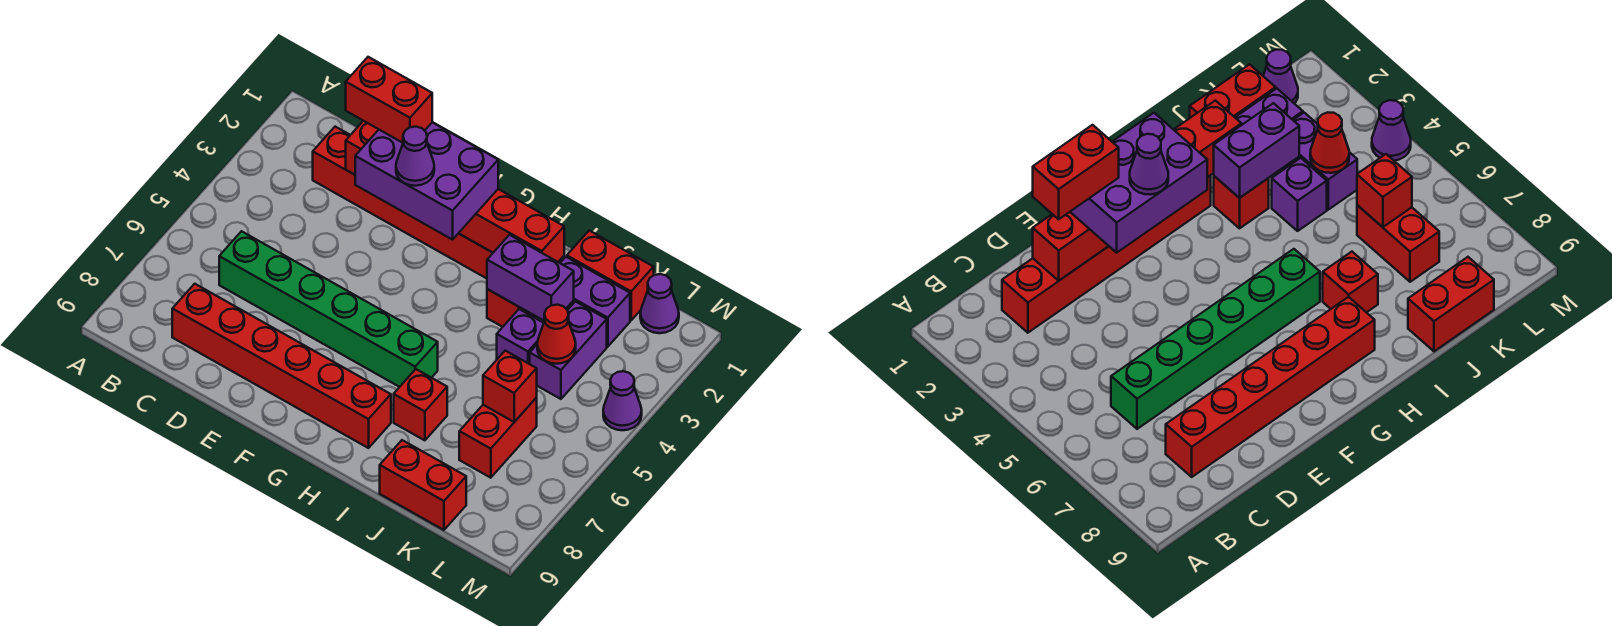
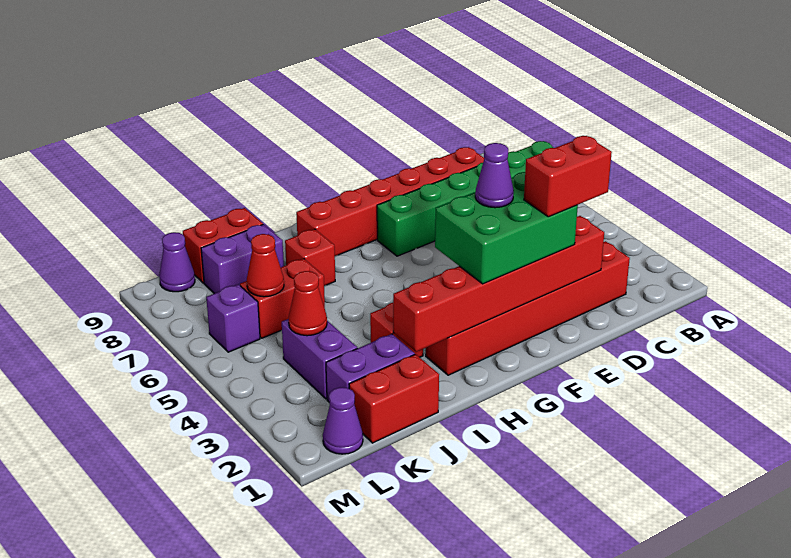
green 1x6 brick [219,231,438,387] -> green 1x6 brick moved to [377,141,553,256]
purple 2x3 brick [355,122,498,240] -> green 2x3 brick [435,172,578,284]
purple 1x2 brick [487,235,574,321] -> purple 1x2 brick moved to [201,224,284,294]
purple 1x1 brick [497,309,544,364] -> purple 1x1 brick moved to [206,284,260,352]
red 1x2 brick [459,398,537,478] -> red 1x2 brick turned to [240,259,325,338]
red 1x1 brick [483,351,537,422] -> red 1x1 cone [247,234,284,297]
purple 1x1 cone [603,371,642,430] -> purple 1x1 cone moved to [159,232,195,292]

